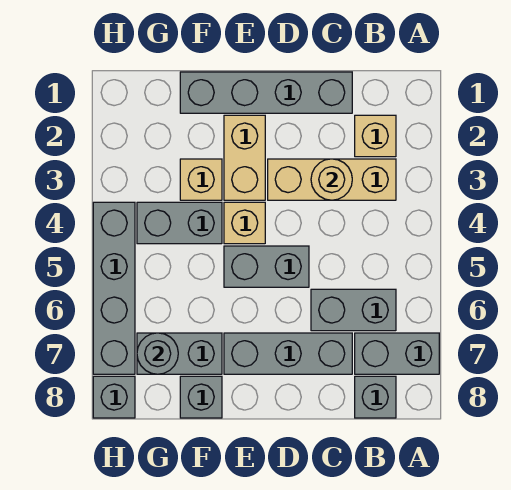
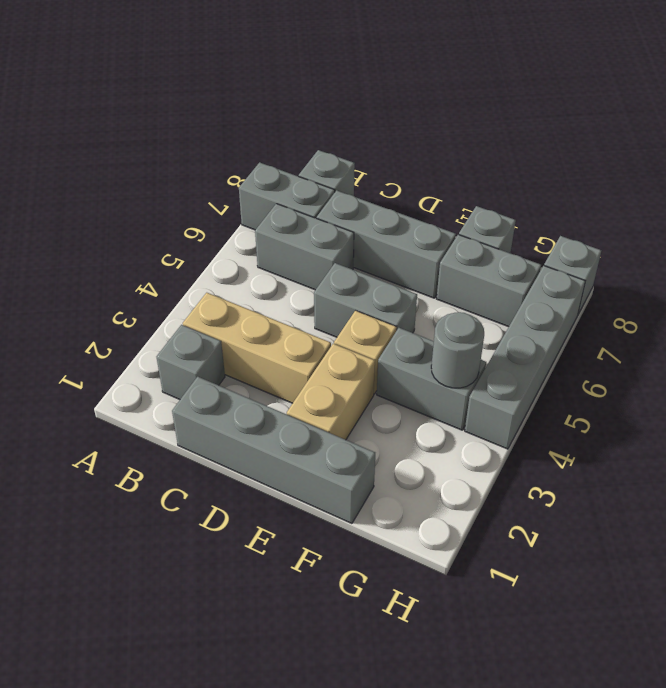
tan 1x1 brick [355,115,396,157] -> grey 1x1 brick [157,325,225,400]
tan 1x1 round brick [311,159,352,200] -> none
tan 1x1 brick [180,159,222,200] -> none
grey 1x1 round brick [137,333,178,374] -> grey 1x1 round brick moved to [431,312,484,388]

